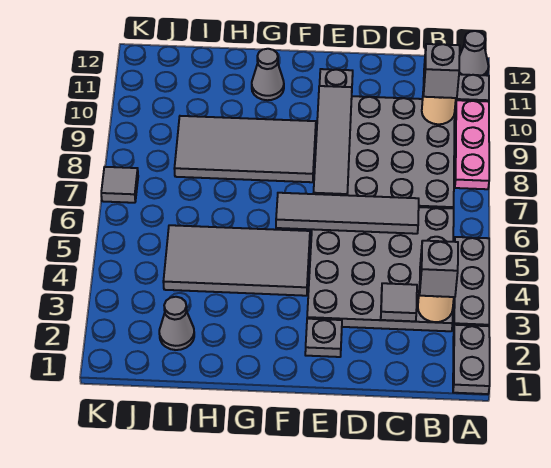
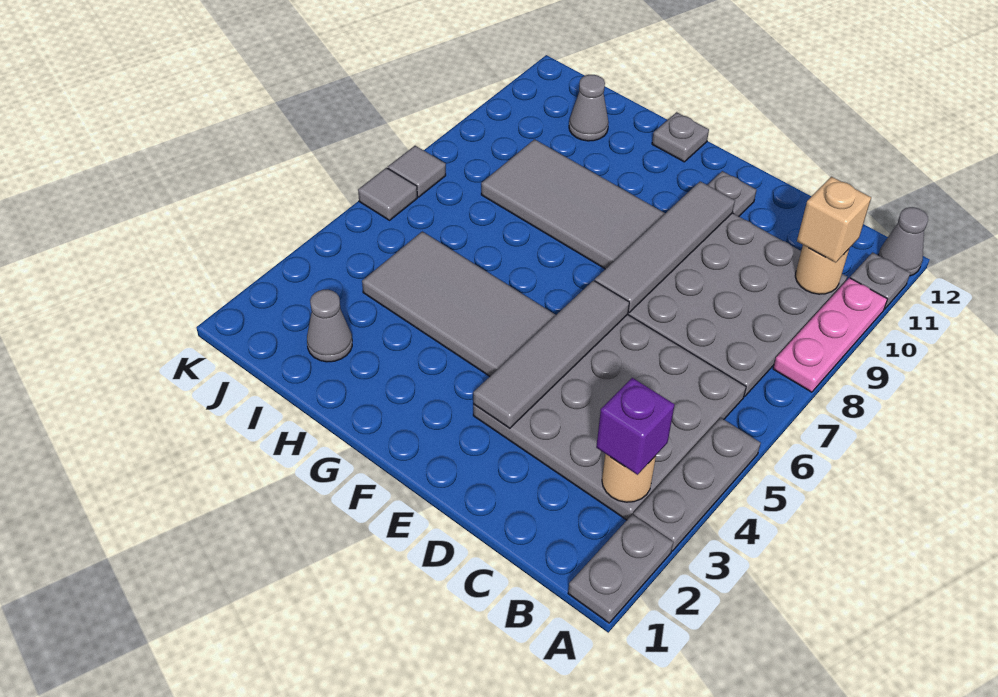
grey 1x1 brick [420,241,458,297] -> purple 1x1 brick [596,378,675,475]
grey 1x1 brick [423,44,460,98] -> tan 1x1 brick [797,177,871,263]
grey 1x1 tile [381,283,417,321] -> grey 1x1 tile moved to [358,168,417,220]
grey 1x4 tile [276,193,419,234] -> grey 1x4 tile turned to [473,281,629,428]
grey 1x1 plate [305,319,342,357] -> grey 1x1 plate moved to [652,112,709,162]
grey 1x1 cone [252,49,284,100] -> grey 1x1 cone moved to [569,75,609,141]

